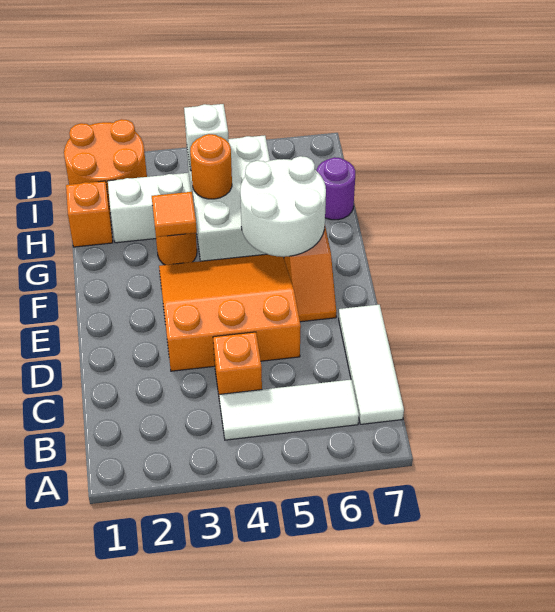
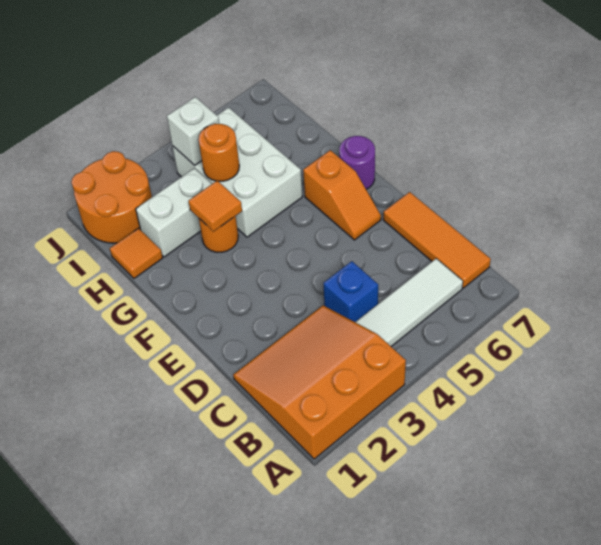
white 1x3 tile [339,305,404,424] -> orange 1x3 tile [383,192,491,288]
orange 1x1 brick [213,332,262,401] -> blue 1x1 brick [323,261,378,322]
orange 3x3 slope [159,254,301,371] -> orange 3x3 slope moved to [233,305,406,459]
white 2x2 round brick [240,156,326,257] -> none
orange 1x1 brick [66,181,113,247] -> orange 1x1 tile [110,228,163,278]
purple 1x1 round brick [316,157,355,220] -> purple 1x1 round brick moved to [339,136,375,189]

